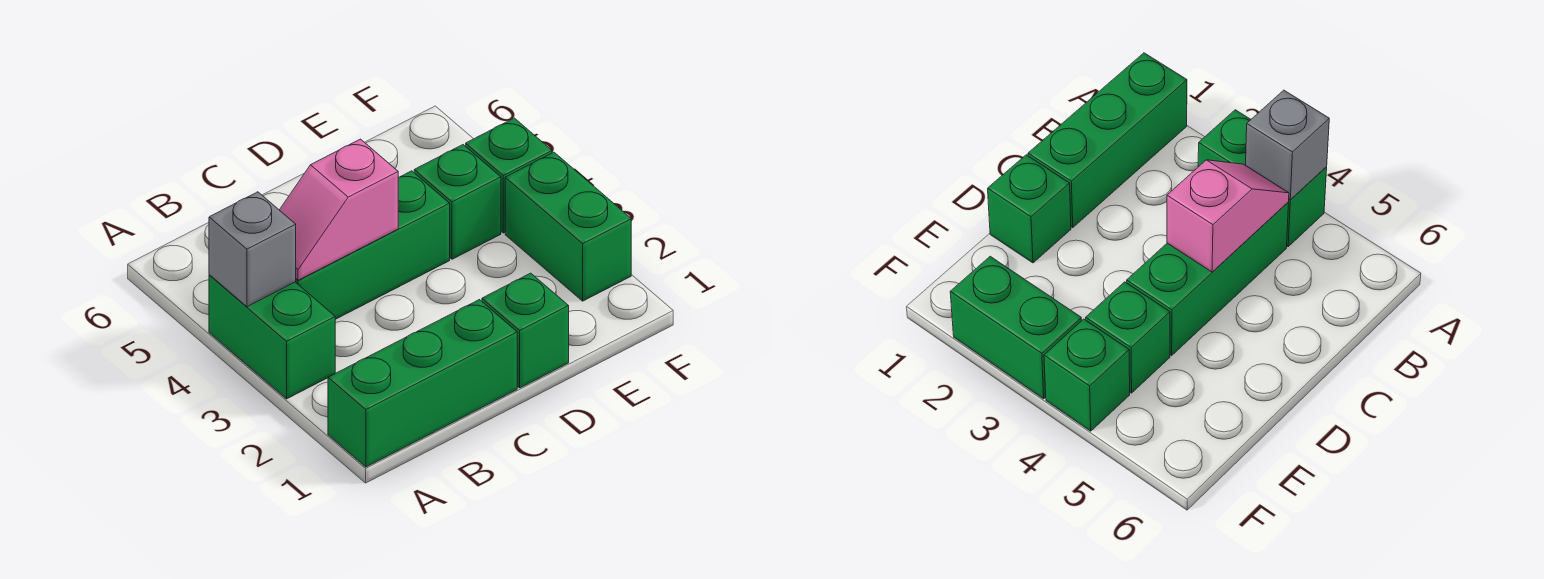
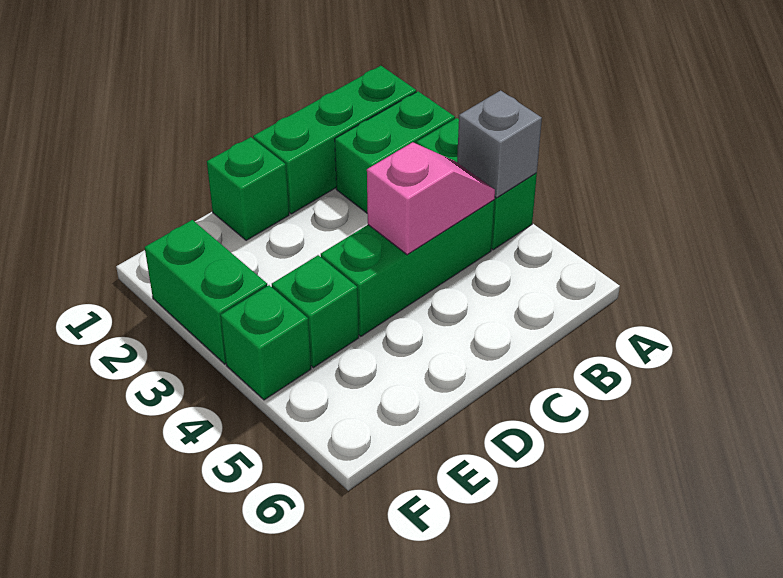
none -> green 1x2 brick [335,91,455,213]

